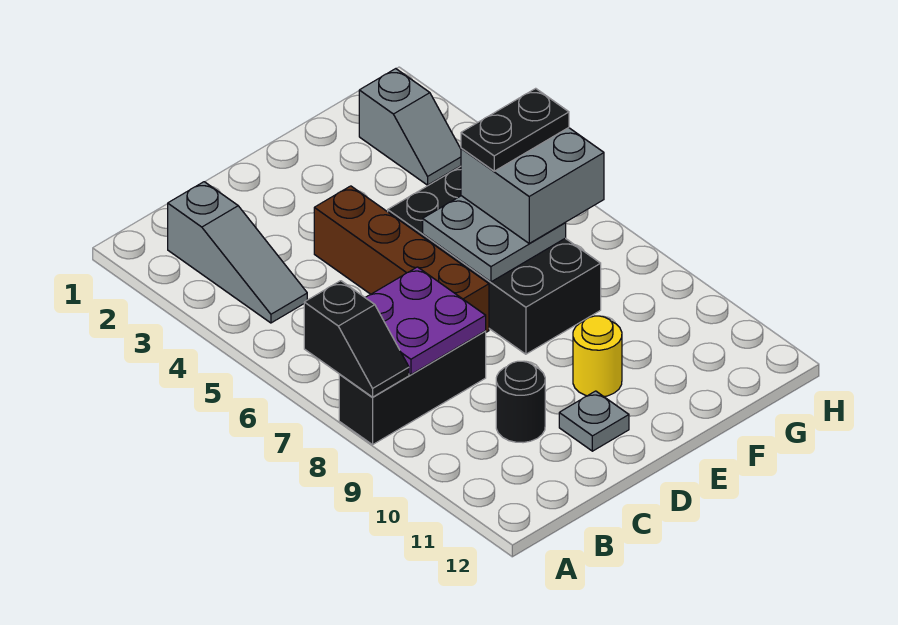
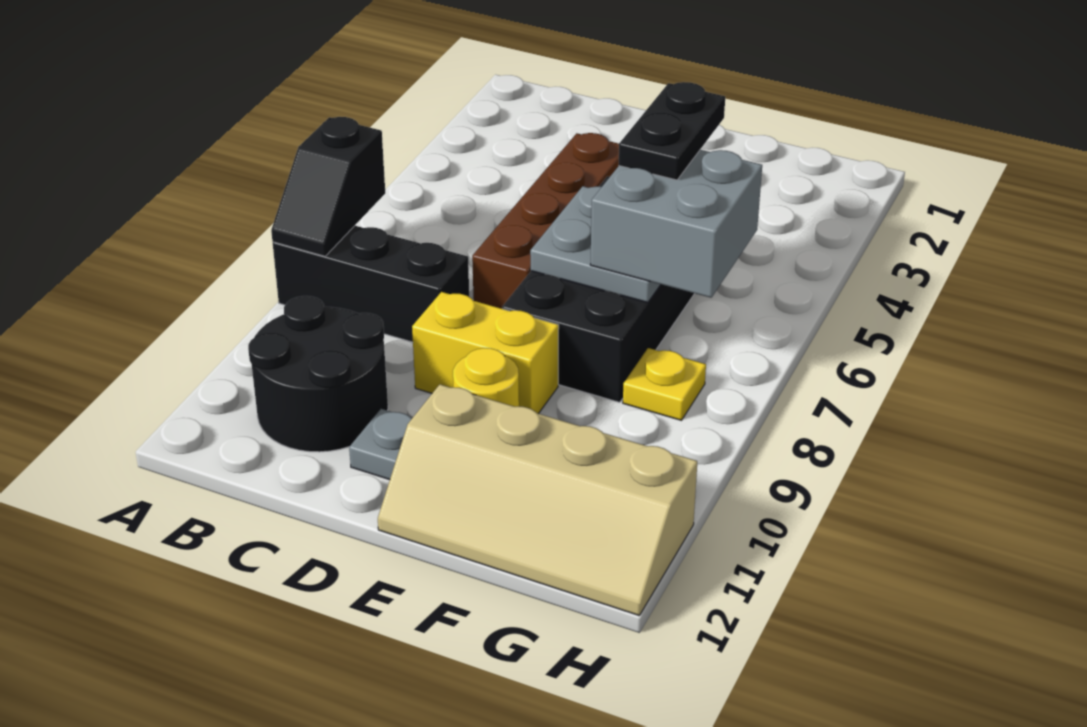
grey 1x3 slope [168,182,307,323] -> none
purple 2x2 plate [365,267,486,375] -> none
black 1x1 round brick [496,361,545,443] -> black 2x2 round brick [248,296,388,452]
none -> yellow 1x2 brick [412,292,559,414]
none -> tan 2x4 slope [378,385,697,615]
black 1x2 plate [461,88,569,171] -> black 1x2 plate turned to [619,82,725,180]
grey 1x2 slope [359,69,461,185] -> none
none -> yellow 1x1 plate [623,348,706,420]

